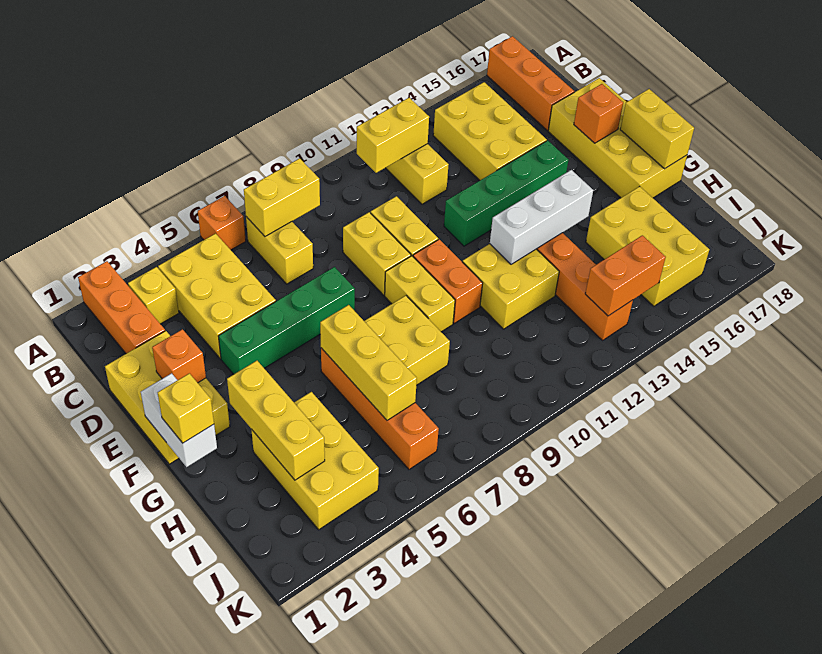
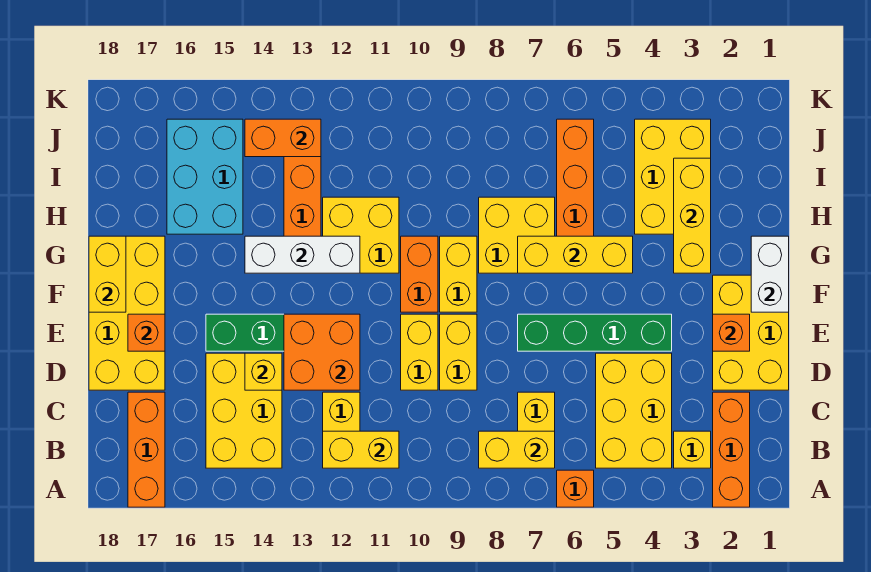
none -> orange 2x2 brick [284,314,360,390]
yellow 1x1 brick [158,373,214,443] -> yellow 1x1 brick moved to [245,353,282,390]
yellow 1x3 brick [320,305,417,420] -> yellow 1x3 brick turned to [518,236,633,273]
yellow 2x3 brick [586,186,709,306] -> cyan 2x3 brick [167,119,243,234]

